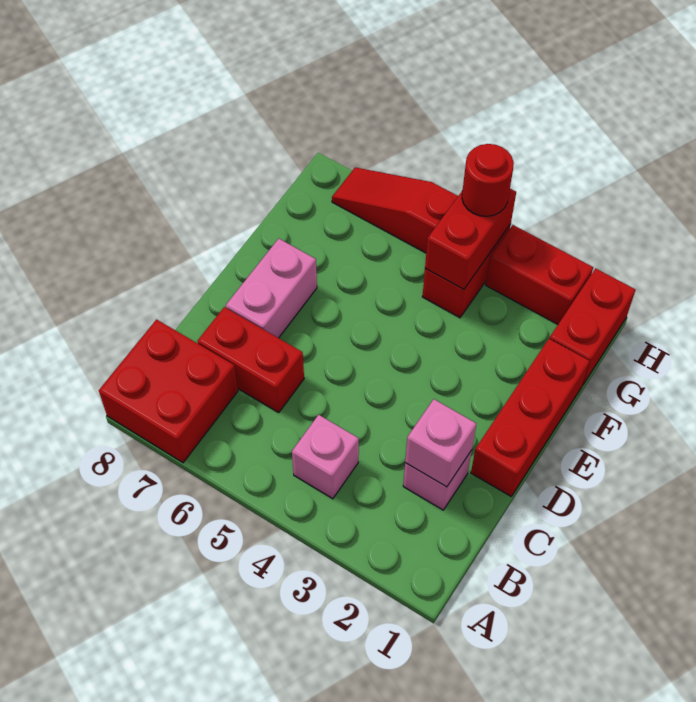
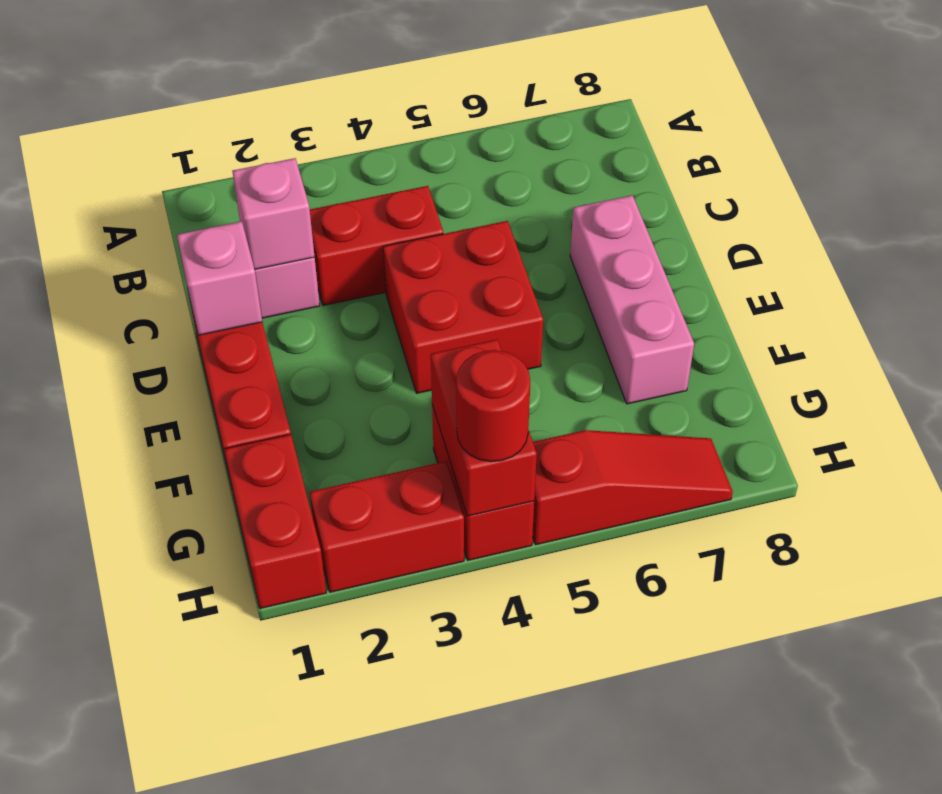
red 2x2 brick [99,319,238,463] -> red 2x2 brick moved to [383,221,543,393]
pink 1x1 brick [292,415,359,499] -> pink 1x1 brick moved to [177,221,262,335]
red 1x2 brick [197,307,304,413] -> red 1x2 brick moved to [310,186,443,305]
pink 1x2 brick [226,238,317,338] -> pink 1x3 brick [570,195,694,404]

